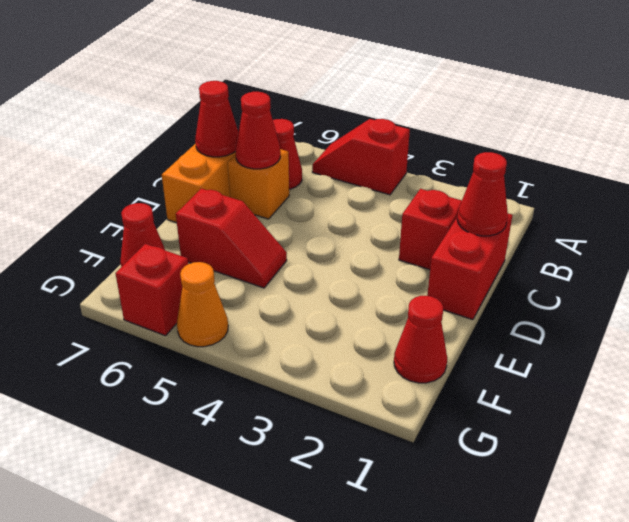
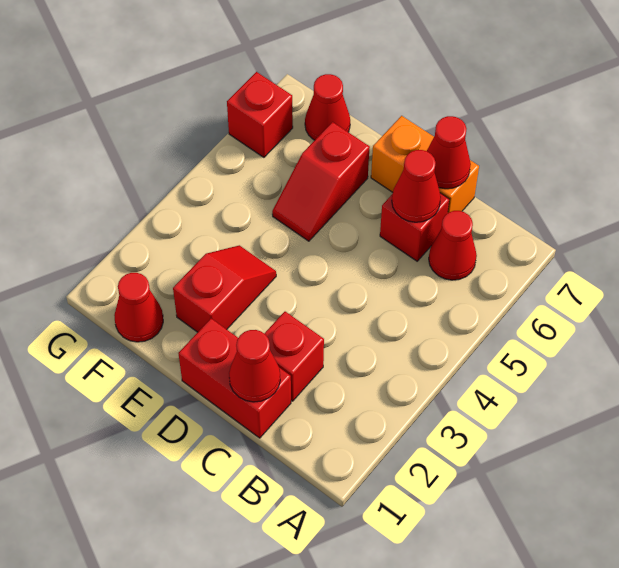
red 1x2 slope [312,119,410,195] -> red 1x2 slope moved to [173,245,276,332]
orange 1x1 brick [228,149,289,219] -> red 1x1 brick [380,193,449,261]
orange 1x1 cone [177,262,228,347] -> none

